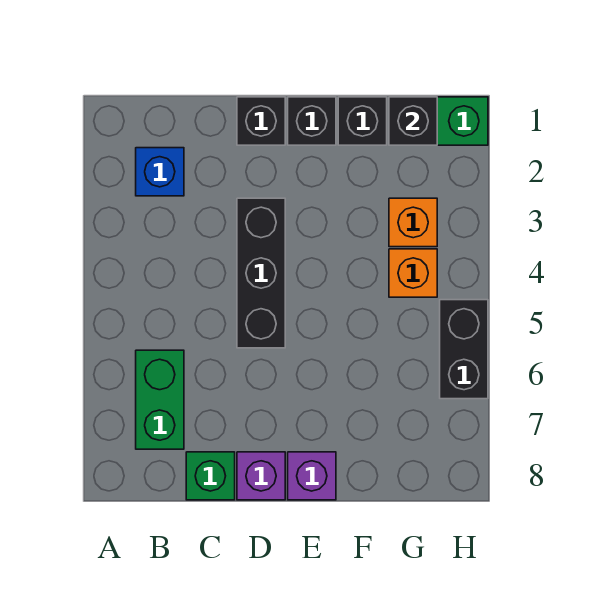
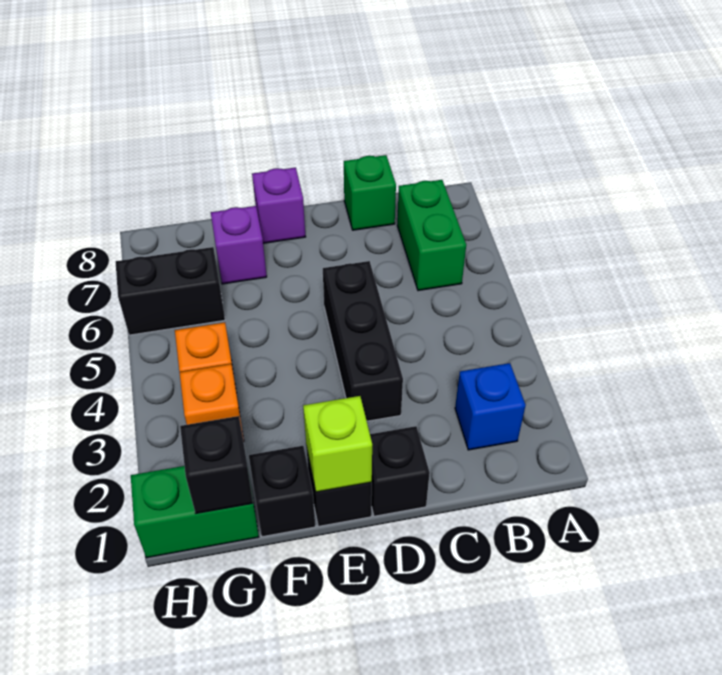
purple 1x1 brick [237,452,285,500] -> purple 1x1 brick moved to [211,206,267,284]
none -> lime 1x1 brick [303,396,372,492]
black 1x2 brick [440,300,488,399] -> black 1x2 brick turned to [116,247,225,335]

